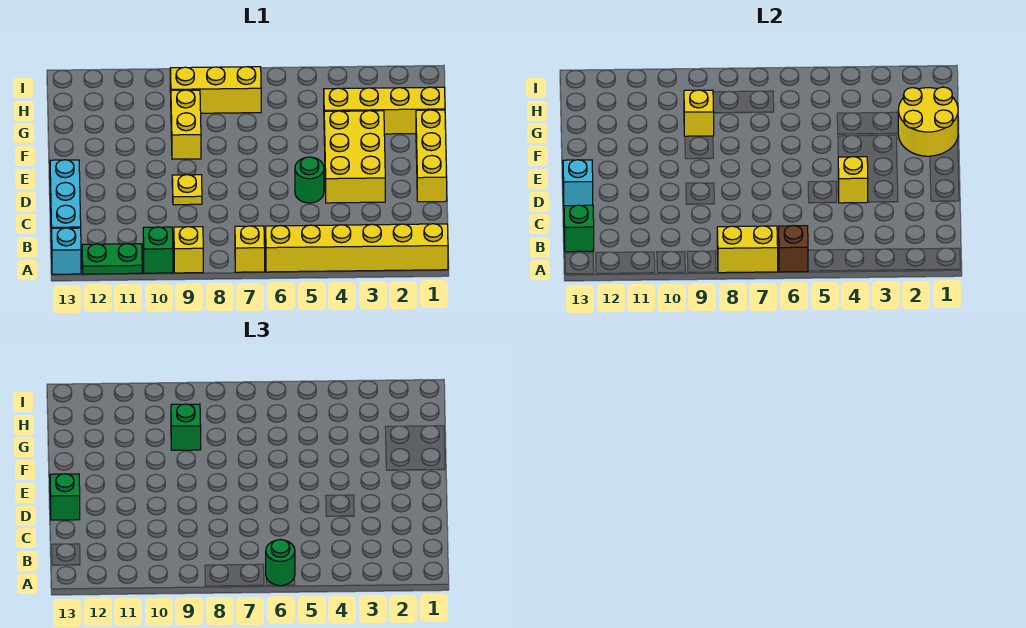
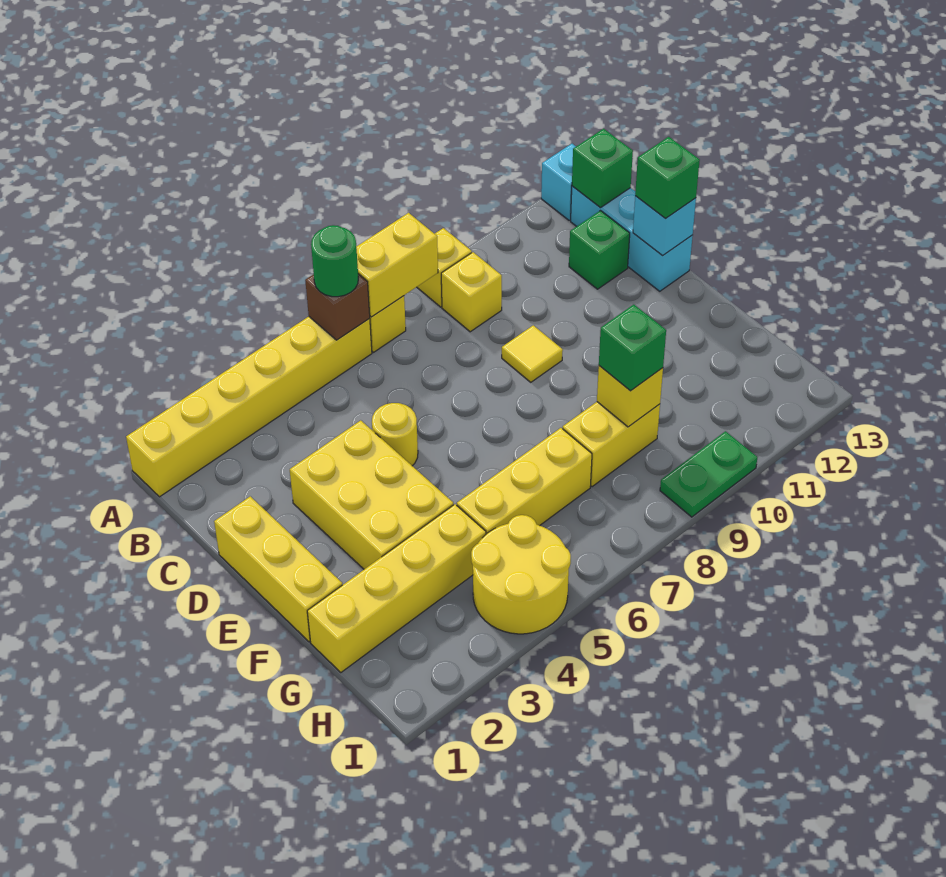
green 1x1 brick [143,227,173,273] -> green 1x1 brick moved to [569,211,630,289]
green 1x2 plate [82,244,142,274] -> green 1x2 plate moved to [660,431,757,517]
yellow 1x1 brick [838,157,868,203] -> yellow 1x1 brick moved to [441,252,502,332]
green 1x1 round brick [295,157,324,203] -> yellow 1x1 round brick [372,403,418,466]
yellow 1x1 plate [172,175,202,205] -> yellow 1x1 tile [502,325,563,382]
yellow 2x2 round brick [898,87,958,156] -> yellow 2x2 round brick moved to [471,515,571,634]
yellow 1x2 brick [171,90,201,159] -> yellow 1x2 brick turned to [563,402,660,487]
yellow 1x3 brick [170,67,261,113] -> yellow 1x3 brick moved to [457,428,592,534]

